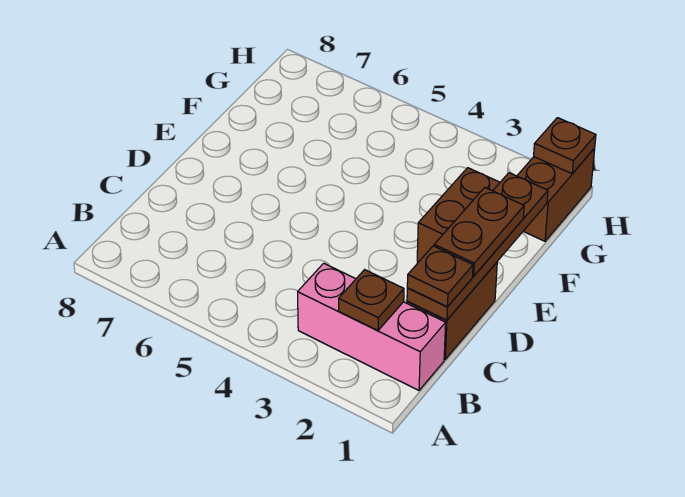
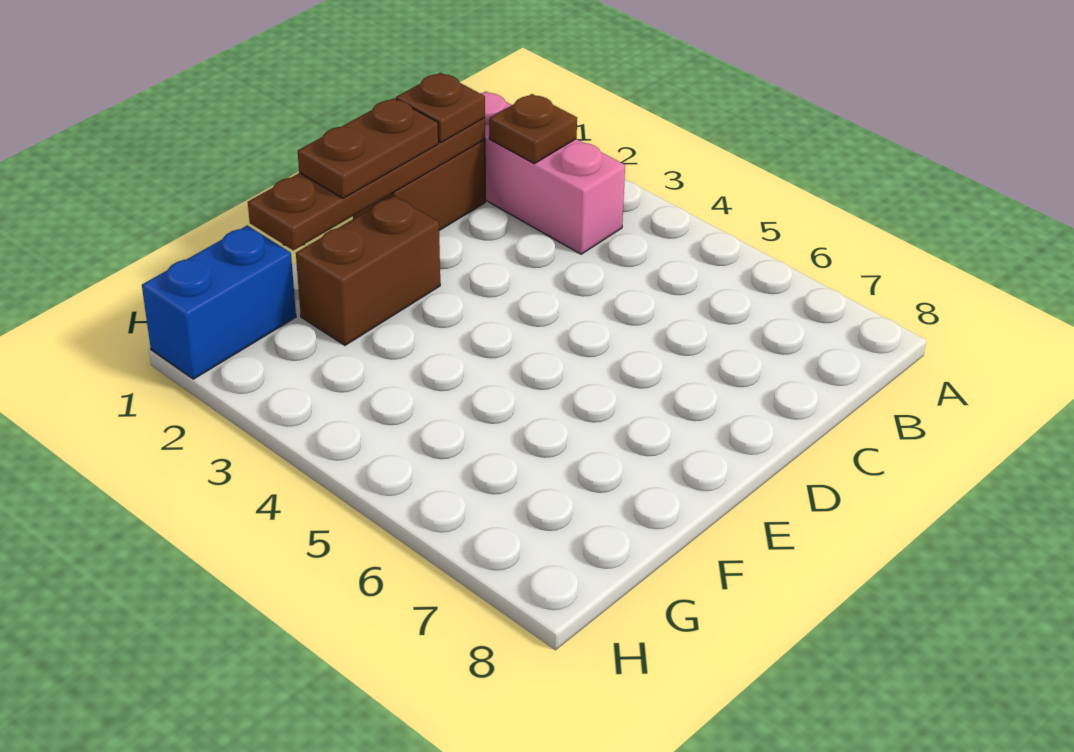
brown 1x2 brick [517,148,595,241] -> blue 1x2 brick [142,225,296,379]
brown 1x1 plate [534,118,596,174] -> none

